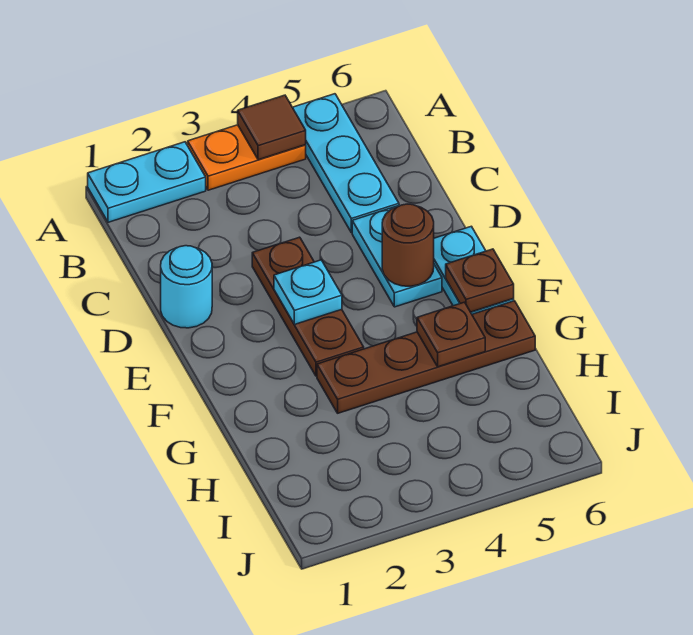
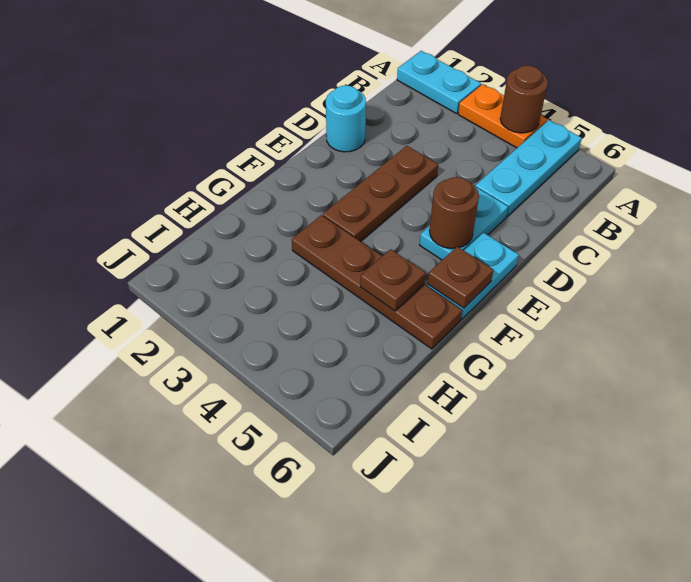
brown 1x1 tile [238,95,306,160] -> brown 1x1 round brick [500,66,548,133]
cyan 1x1 plate [274,260,342,325] -> none

